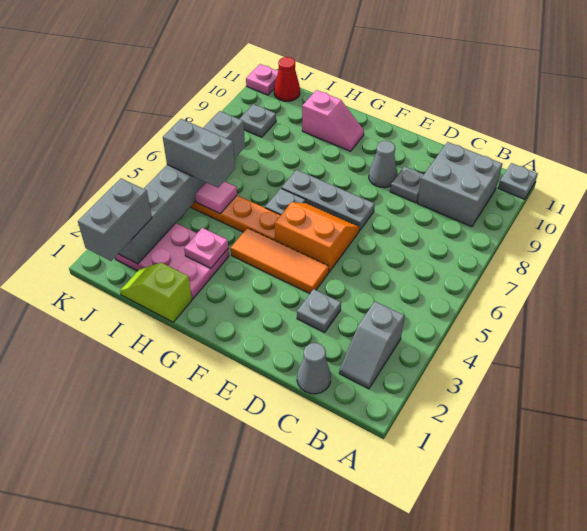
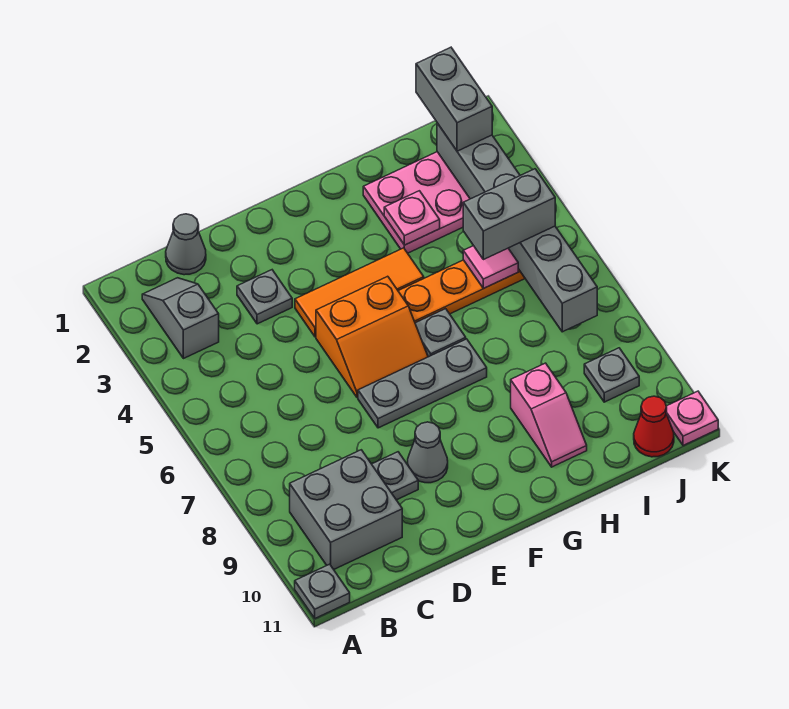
pink 1x2 slope [302,90,364,151] -> pink 1x2 slope turned to [511,363,587,467]
lime 1x2 slope [120,263,192,322] -> none

